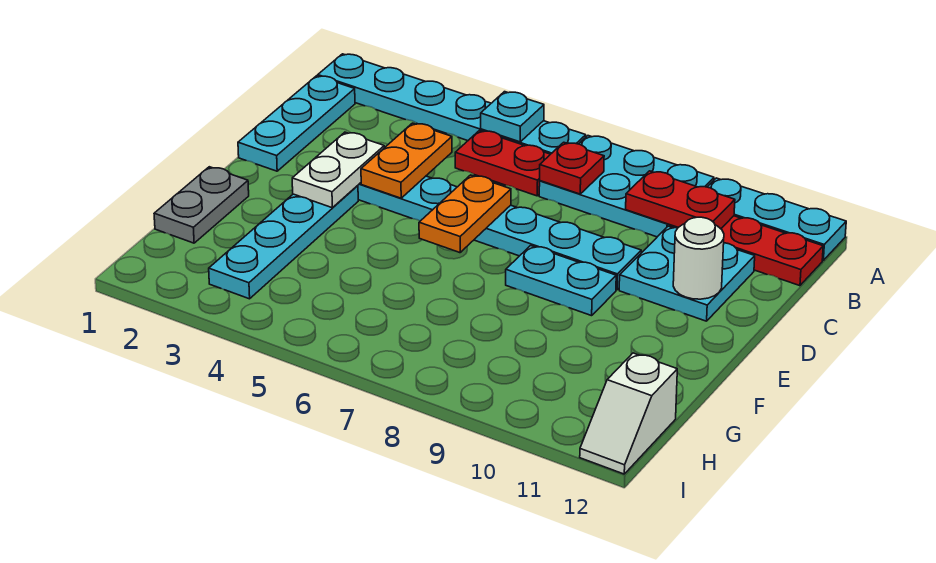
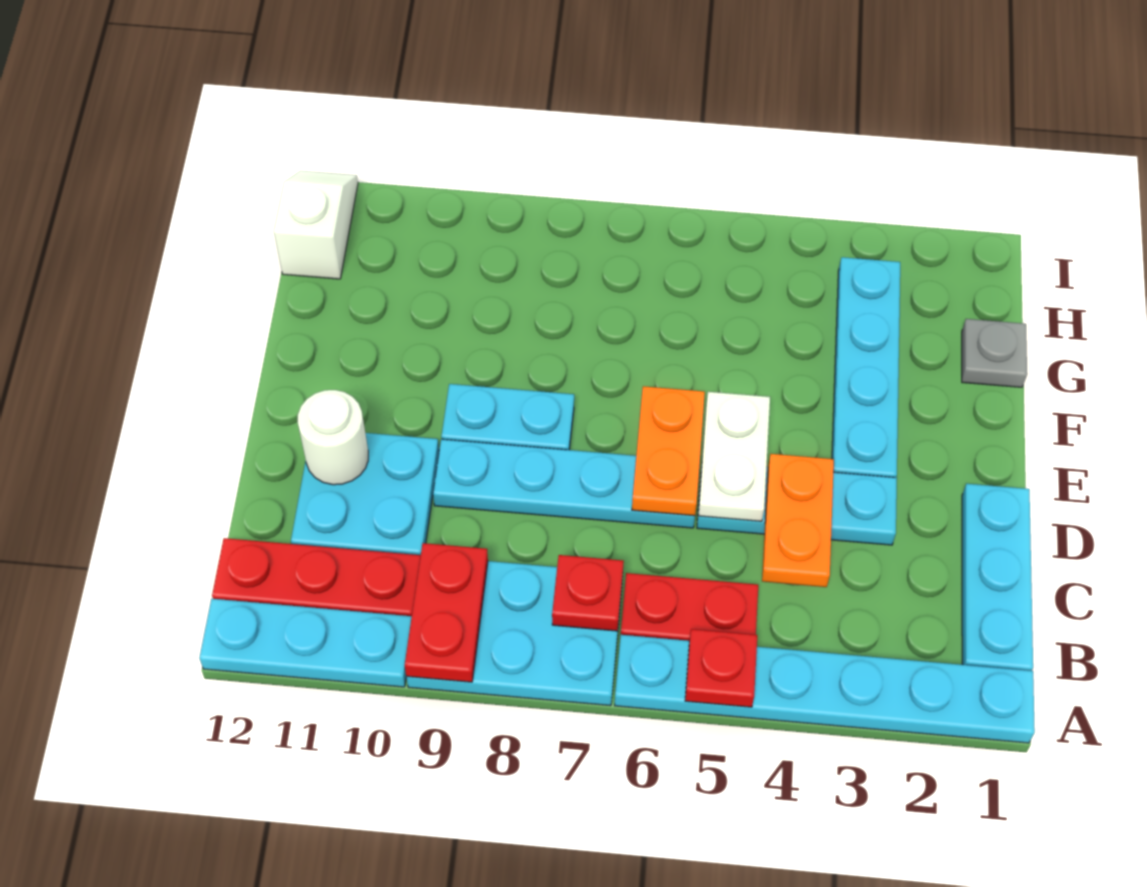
cyan 1x1 plate [481,92,544,142] -> red 1x1 plate [685,629,757,707]
red 1x2 plate [626,171,735,229] -> red 1x2 plate turned to [405,543,488,682]
white 1x2 plate [292,132,384,208] -> white 1x2 plate moved to [698,392,770,521]
grey 1x2 plate [154,167,249,243] -> grey 1x1 plate [962,319,1027,387]

